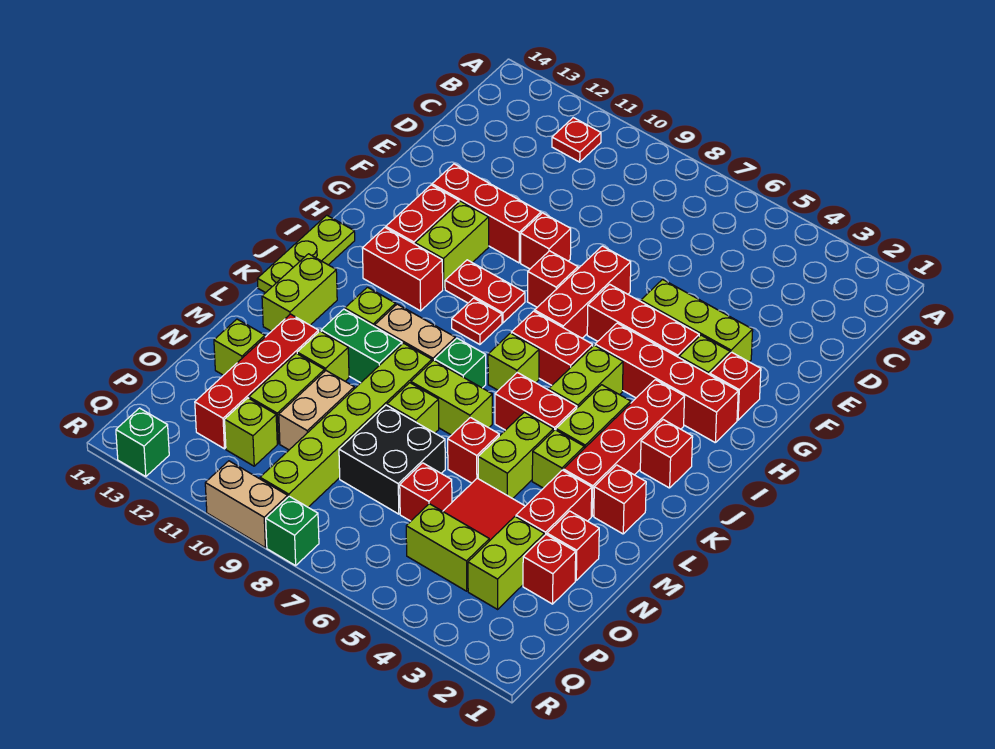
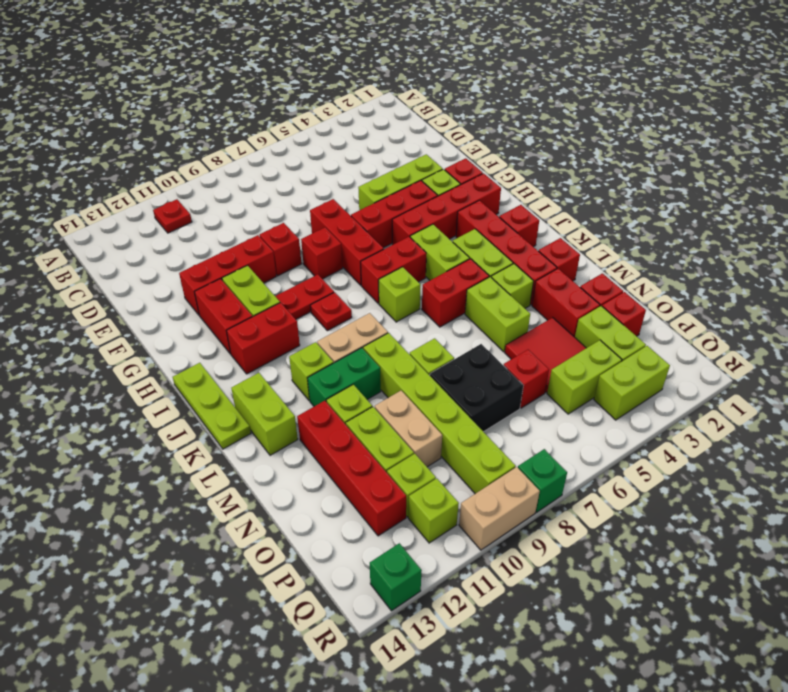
green 1x1 brick [435,338,486,388] -> none
lime 1x2 brick [411,360,492,435] -> lime 1x2 brick moved to [594,346,670,420]
red 1x1 brick [448,417,499,483] -> none
lime 1x1 brick [214,319,265,375] -> lime 1x1 brick moved to [408,478,459,543]

